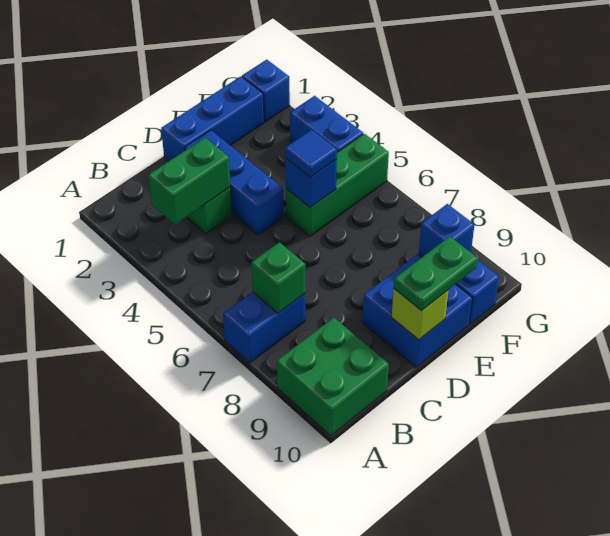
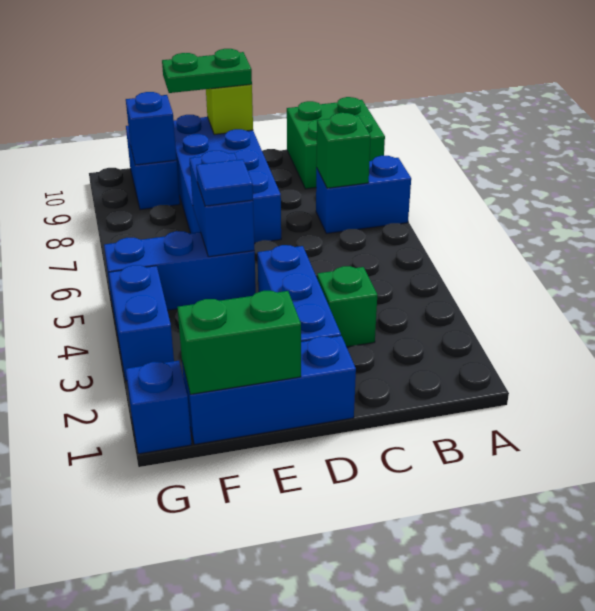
green 1x2 brick [148,138,231,224] -> green 1x2 brick moved to [177,291,301,394]
blue 2x2 brick [362,254,472,367] -> blue 2x4 brick [174,115,281,243]
green 1x3 brick [286,134,389,236] -> blue 1x3 brick [104,231,256,311]
blue 1x1 brick [285,158,337,208] -> blue 1x2 brick [190,151,255,257]

